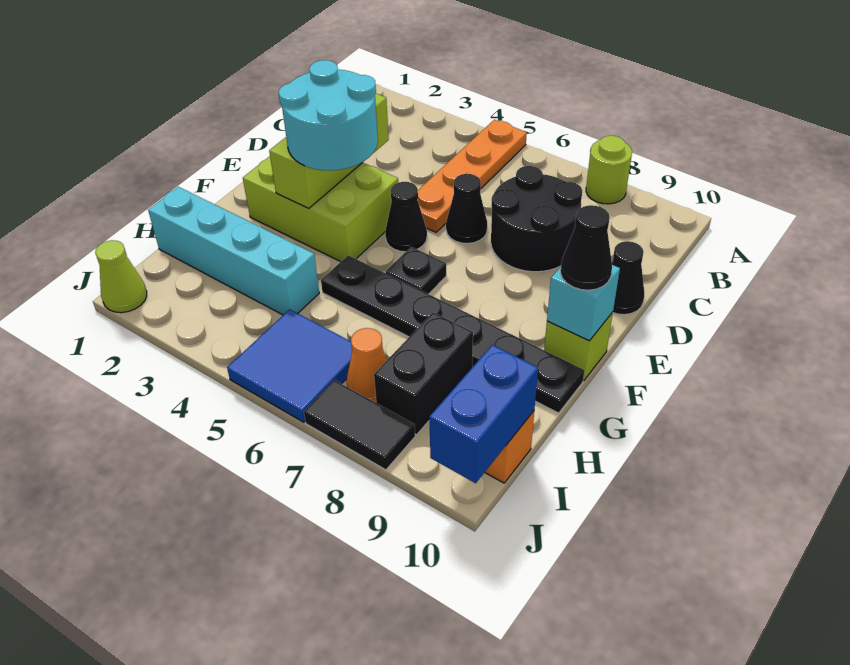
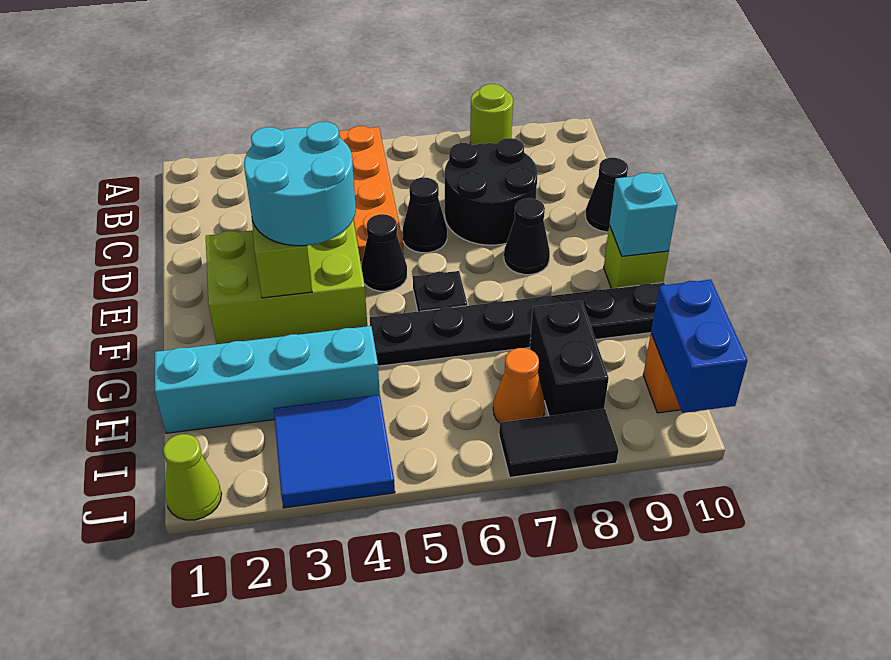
black 1x1 cone [561,205,612,290] -> black 1x1 cone moved to [504,198,550,275]
blue 2x2 tile [227,309,352,422] -> blue 2x2 tile moved to [274,395,395,508]

